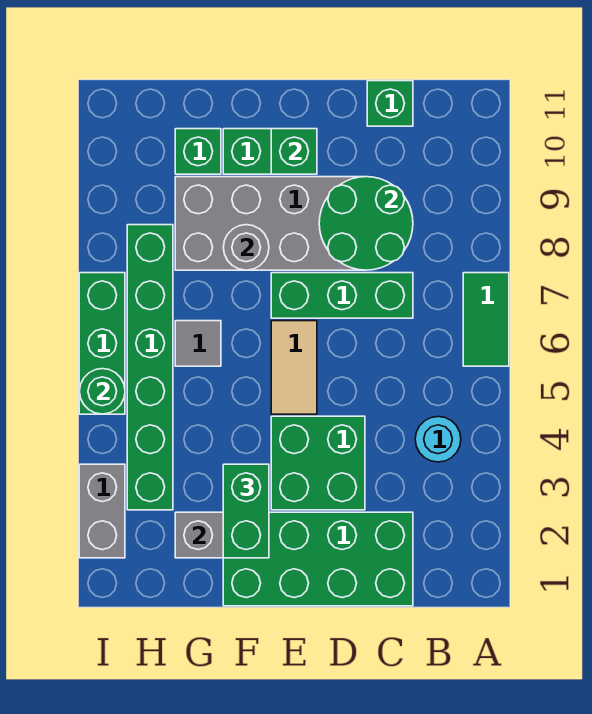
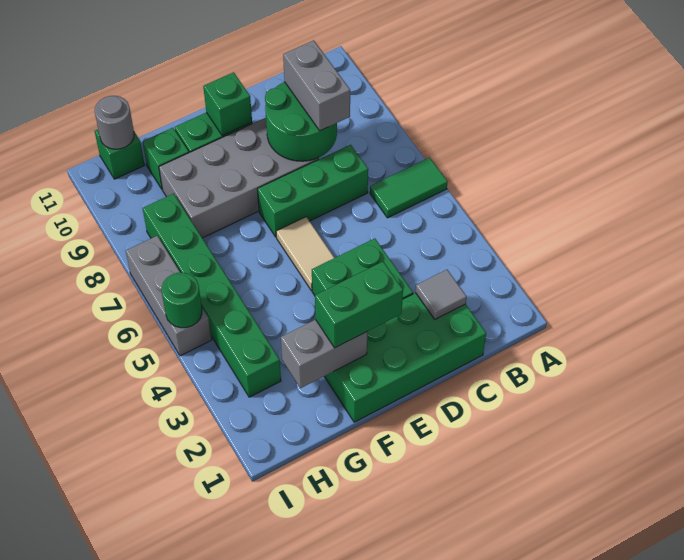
green 1x2 tile [463,273,509,366] -> green 1x2 tile turned to [370,157,448,218]
cyan 1x1 round brick [415,417,461,462] -> none
green 1x1 brick [367,81,413,126] -> green 1x1 brick moved to [95,129,144,179]
green 1x2 brick [223,464,269,558] -> green 1x2 brick turned to [315,262,403,348]
grey 1x1 round brick [223,225,269,270] -> grey 1x1 round brick moved to [95,96,134,149]
grey 1x1 tile [175,321,221,366] -> grey 1x1 tile moved to [416,270,467,319]
grey 1x2 brick [79,464,125,558] -> grey 1x2 brick moved to [283,40,350,131]
green 1x3 brick [79,273,125,414] -> grey 1x3 brick [126,236,212,356]

